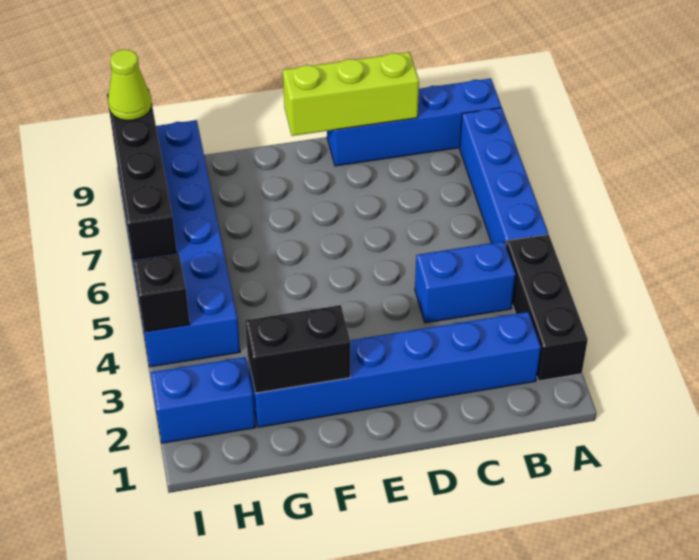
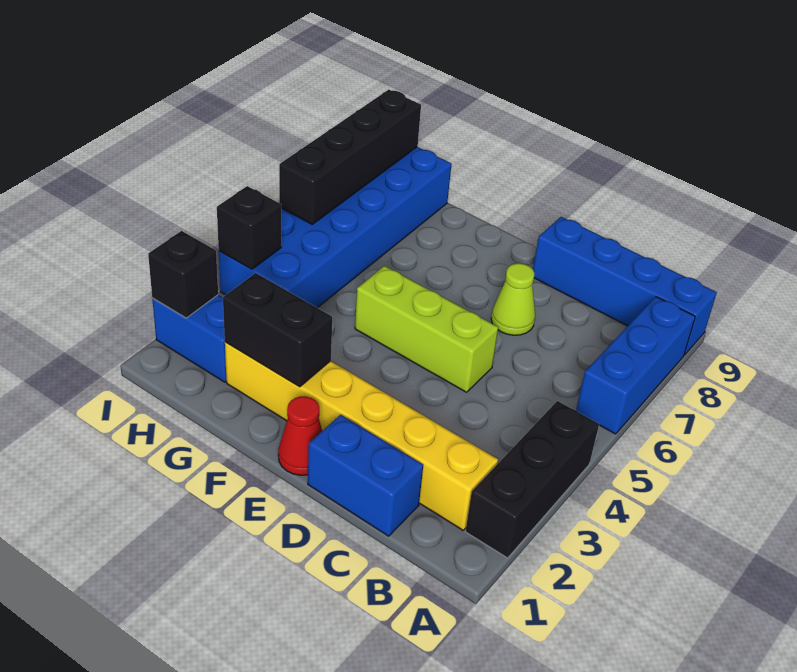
blue 1x4 brick [460,108,548,245] -> blue 1x3 brick [576,297,695,434]
blue 1x6 brick [248,312,541,427] -> yellow 1x6 brick [225,342,498,530]
blue 1x2 brick [415,241,516,323] -> blue 1x2 brick moved to [308,415,423,536]
lime 1x3 brick [283,52,419,136] -> lime 1x3 brick moved to [355,266,498,392]
none -> red 1x1 cone [278,396,322,475]
none -> black 1x1 brick [148,231,218,318]
lime 1x1 cone [108,49,152,120] -> lime 1x1 cone moved to [491,263,535,335]

